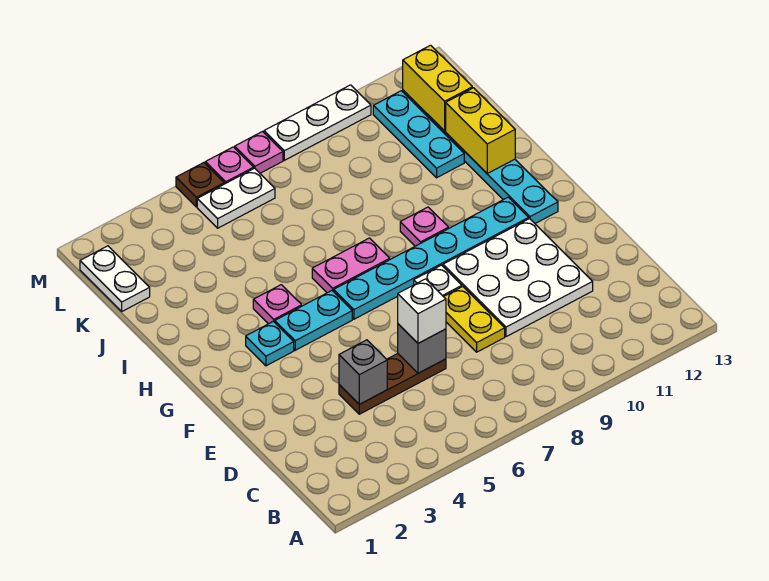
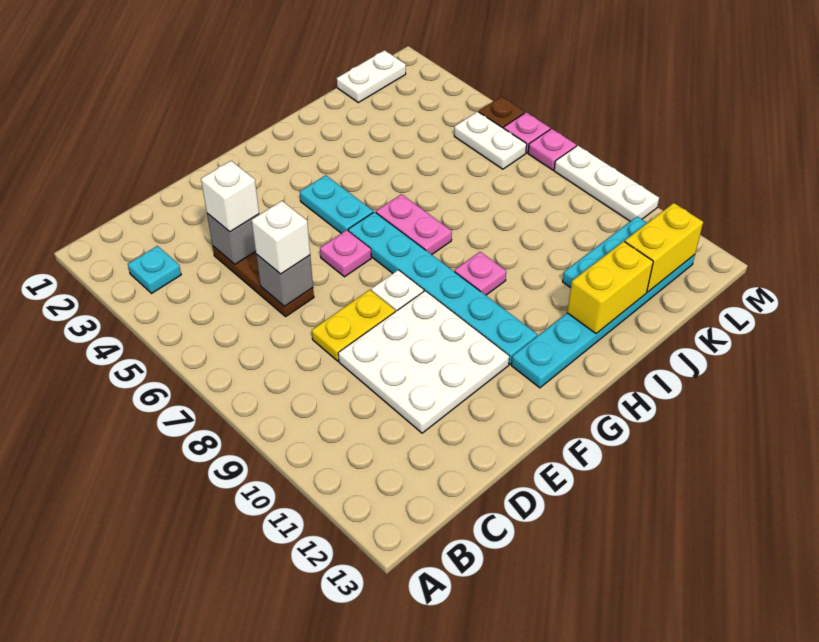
none -> white 1x1 brick [201,161,259,232]
cyan 1x1 plate [246,321,294,366] -> cyan 1x1 plate moved to [128,246,181,293]
pink 1x1 plate [253,285,302,324] -> pink 1x1 plate moved to [320,230,371,277]

